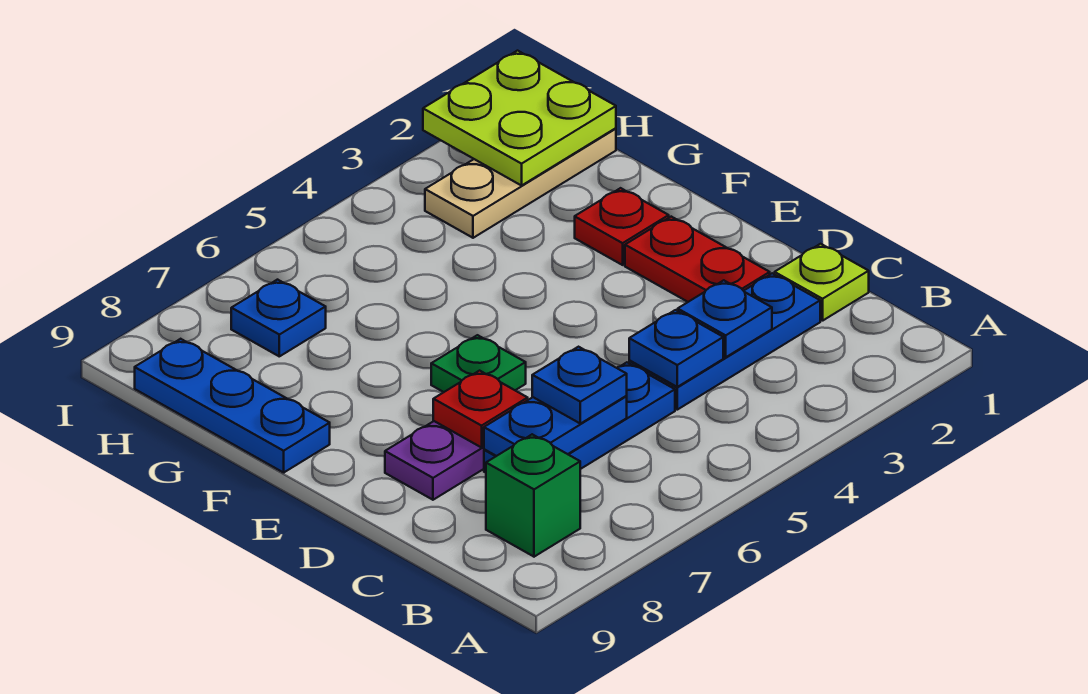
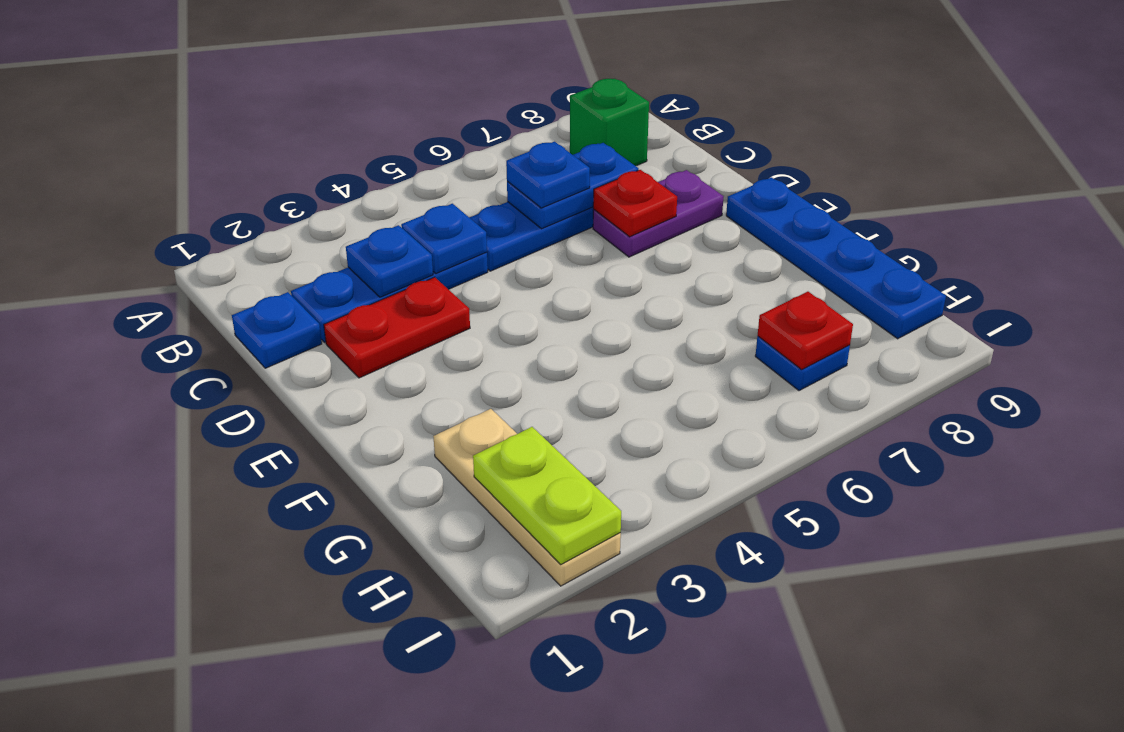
lime 1x1 plate [775,244,869,321] -> blue 1x1 plate [232,292,322,368]
red 1x2 plate [625,217,770,302] -> red 1x2 plate turned to [324,277,470,378]
green 1x1 plate [431,335,526,392] -> none
red 1x1 plate [575,188,669,265] -> red 1x1 plate moved to [758,292,853,370]
blue 1x3 plate [135,339,330,473] -> blue 1x4 plate [726,177,946,339]
tan 1x3 plate [425,128,616,238] -> tan 1x3 plate turned to [433,409,621,586]
lime 2x2 plate [423,51,616,186] -> lime 1x2 plate [473,427,621,564]

